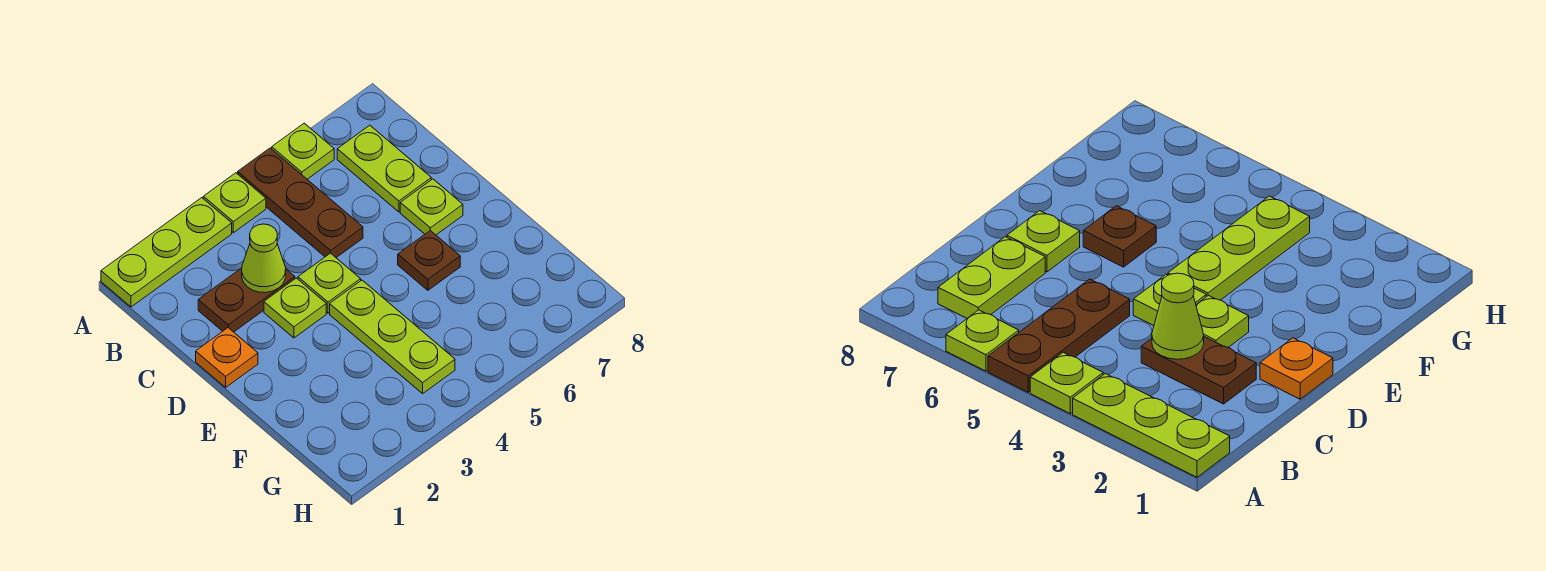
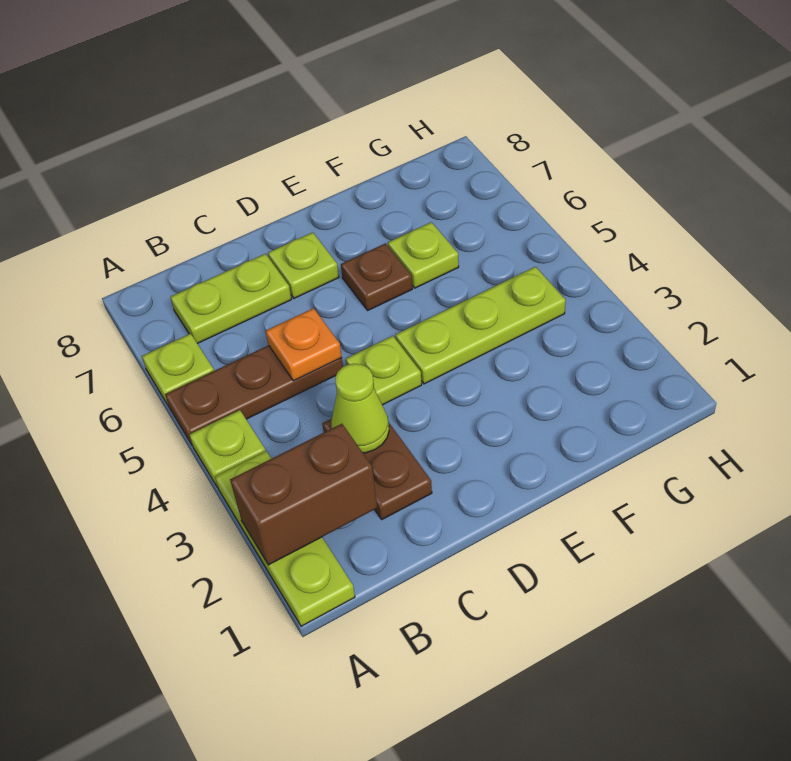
none -> brown 1x2 brick [230,424,377,565]
orange 1x1 plate [196,328,258,387] -> orange 1x1 plate moved to [266,308,342,381]
lime 1x1 plate [264,278,326,338] -> lime 1x1 plate moved to [388,222,459,288]

